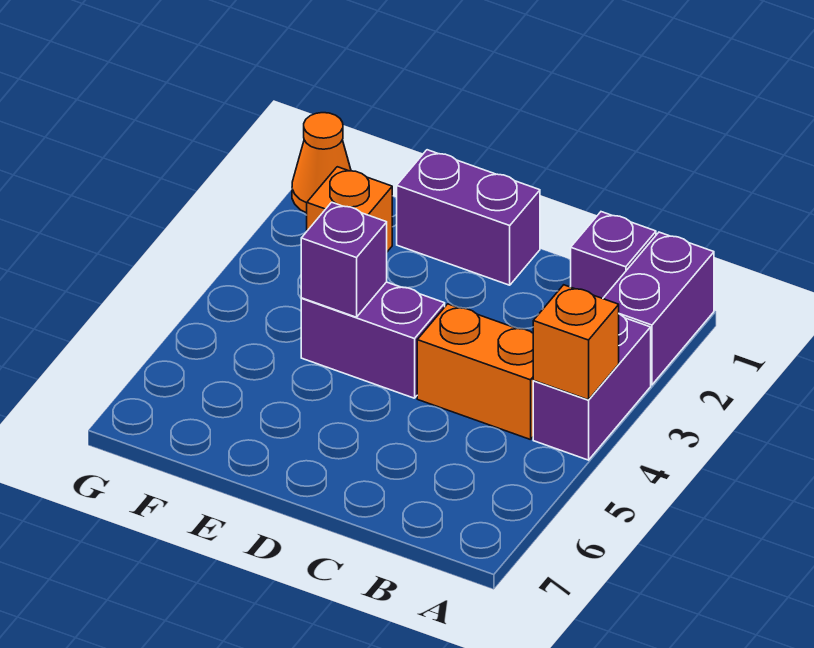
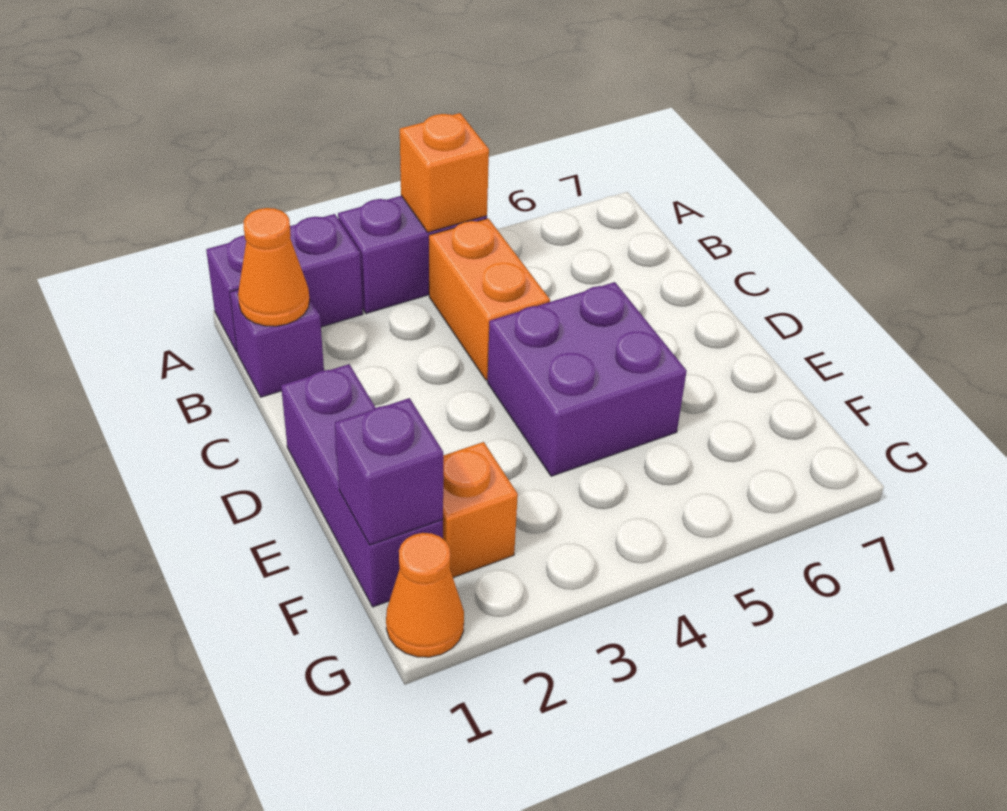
none -> orange 1x1 cone [238,208,309,326]
purple 1x2 brick [397,150,540,285] -> purple 1x3 brick [281,364,443,607]
purple 1x2 brick [301,282,445,398] -> purple 2x2 brick [488,282,687,476]
purple 1x1 brick [301,202,387,317] -> purple 1x1 brick moved to [335,398,443,545]

